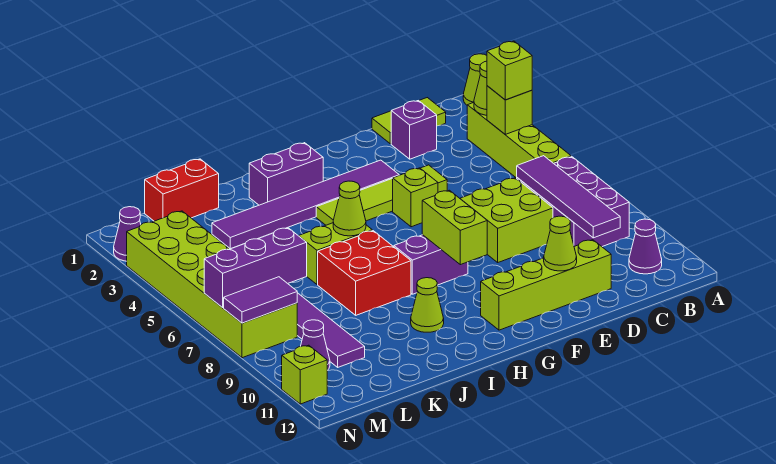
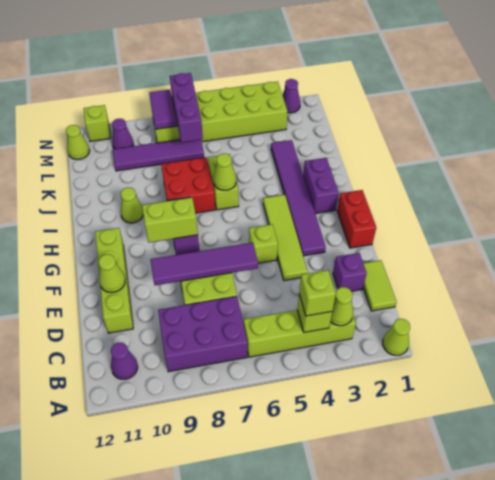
purple 1x4 tile [517,156,620,238] -> purple 1x4 tile moved to [150,243,258,285]
red 1x2 brick [145,159,219,221] -> red 1x2 brick moved to [337,190,376,248]
none -> lime 1x1 cone [66,125,90,159]

